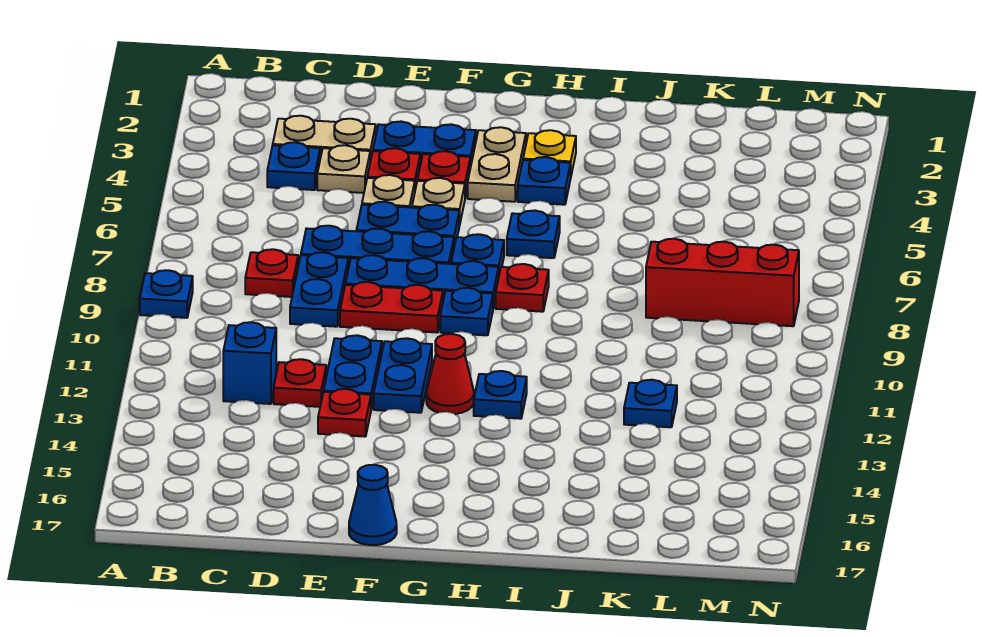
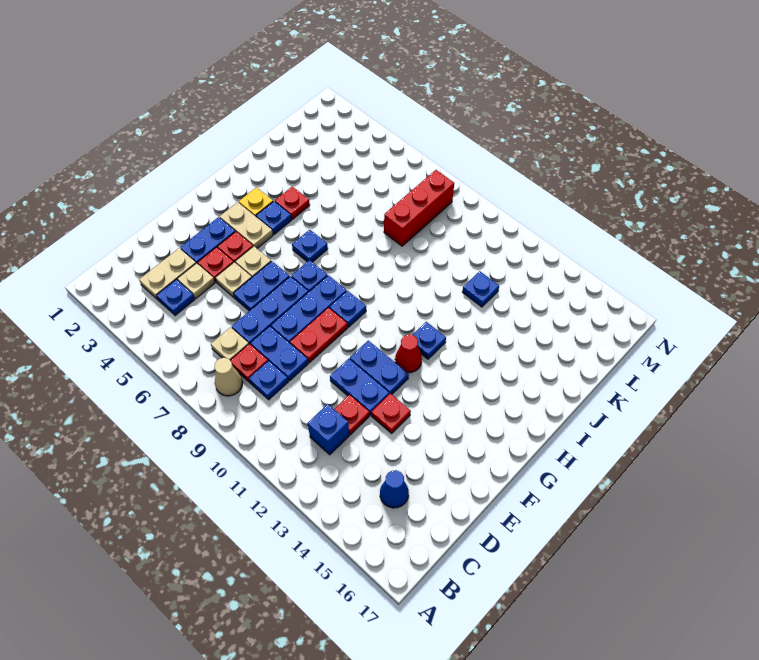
blue 1x1 plate [140,270,193,318] -> blue 1x1 plate moved to [249,361,288,400]
none -> tan 1x1 cone [214,358,243,396]
none -> tan 1x1 plate [211,327,249,360]
blue 1x1 cone [349,465,397,545] -> blue 1x1 cone moved to [380,470,409,508]
red 1x1 plate [496,264,549,312] -> red 1x1 plate moved to [275,187,310,219]

